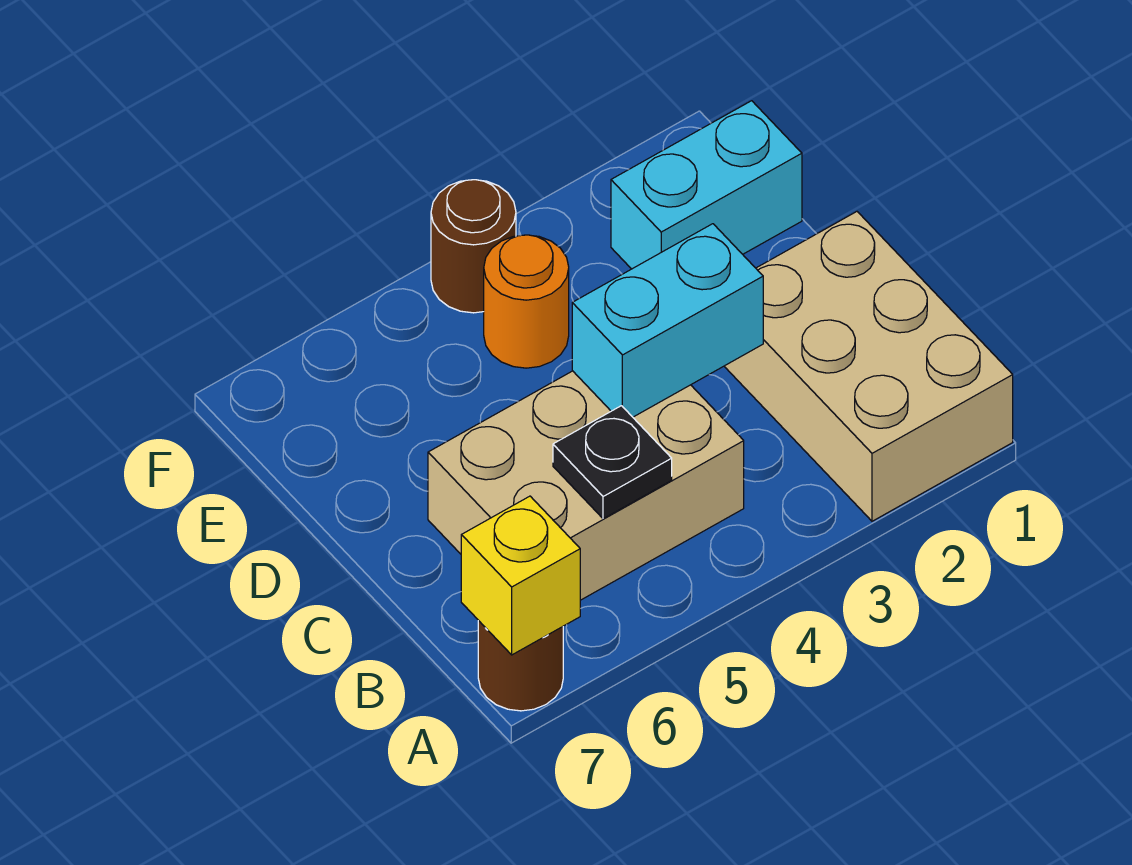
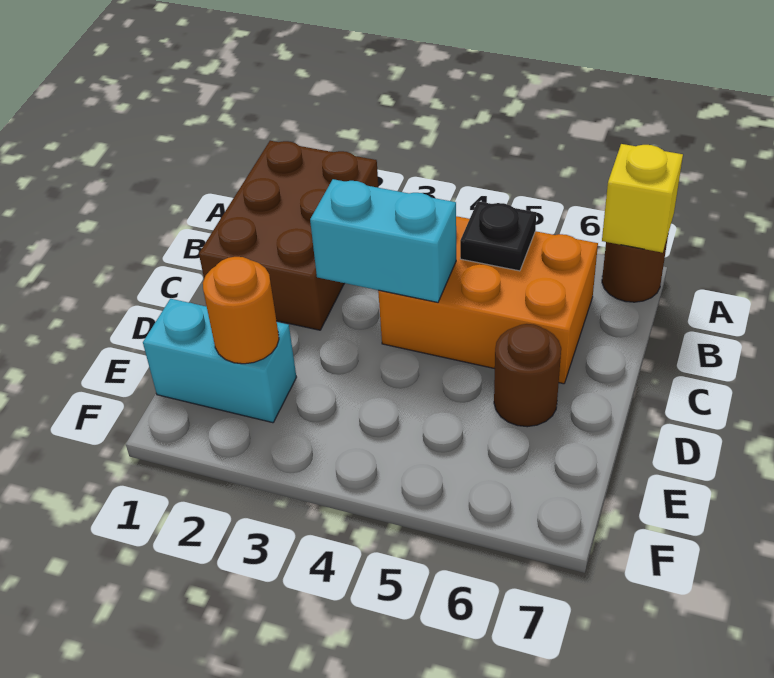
tan 2x3 brick [724,212,1013,521] -> brown 2x3 brick [199,141,379,330]
tan 2x3 brick [428,371,744,600] -> orange 2x3 brick [378,216,598,384]
orange 1x1 round brick [484,235,569,368] -> orange 1x1 round brick moved to [203,257,279,364]
brown 1x1 round brick [431,180,516,313] -> brown 1x1 round brick moved to [494,324,561,427]

